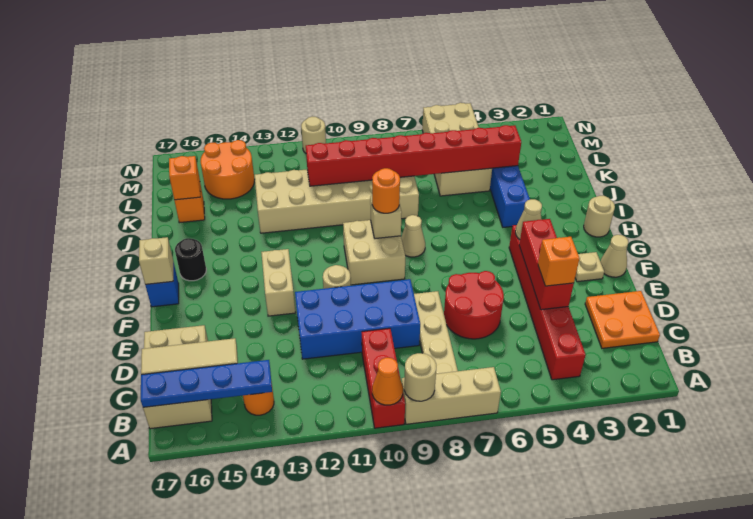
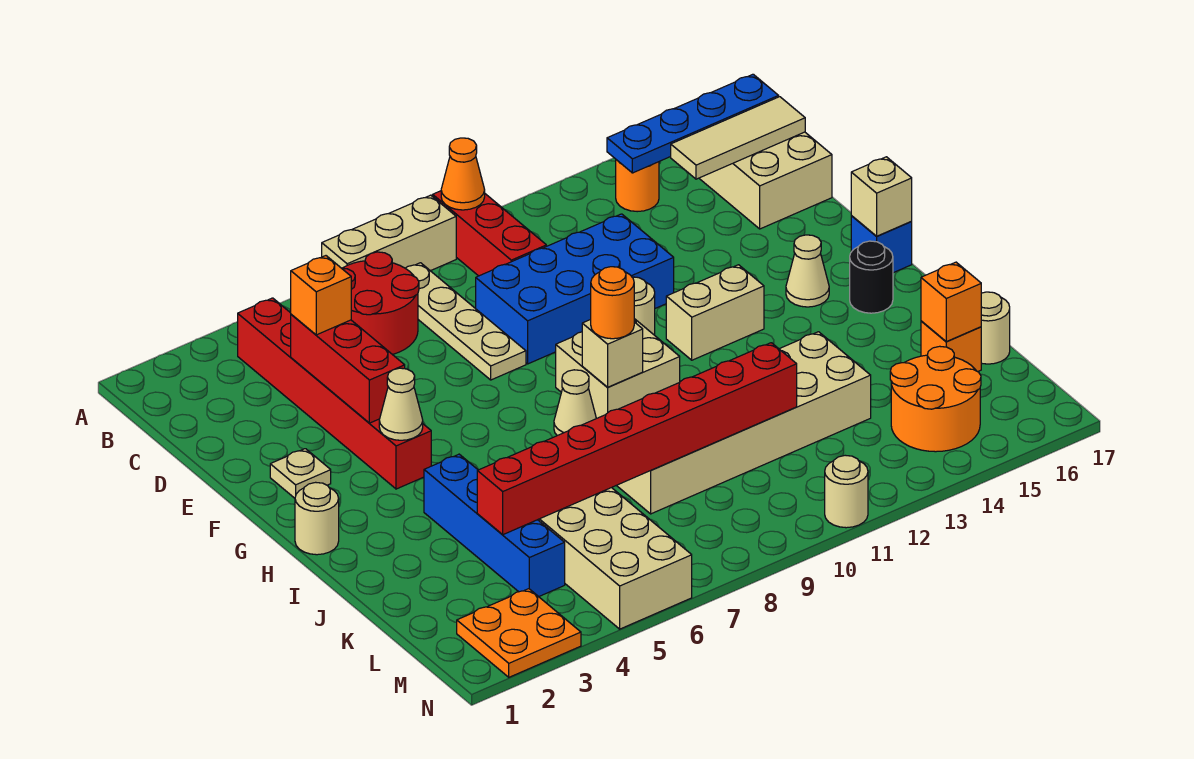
tan 1x1 round brick [404,353,436,401] -> tan 1x1 round brick moved to [981,292,1010,364]
orange 2x2 plate [585,291,660,348] -> orange 2x2 plate moved to [457,589,581,677]
red 2x2 round brick [444,271,504,339] -> red 2x2 round brick moved to [342,252,419,355]
tan 1x1 cone [600,235,628,277] -> tan 1x1 cone moved to [786,235,829,307]
tan 1x2 brick [261,249,295,316] -> tan 1x2 brick turned to [666,265,764,360]

